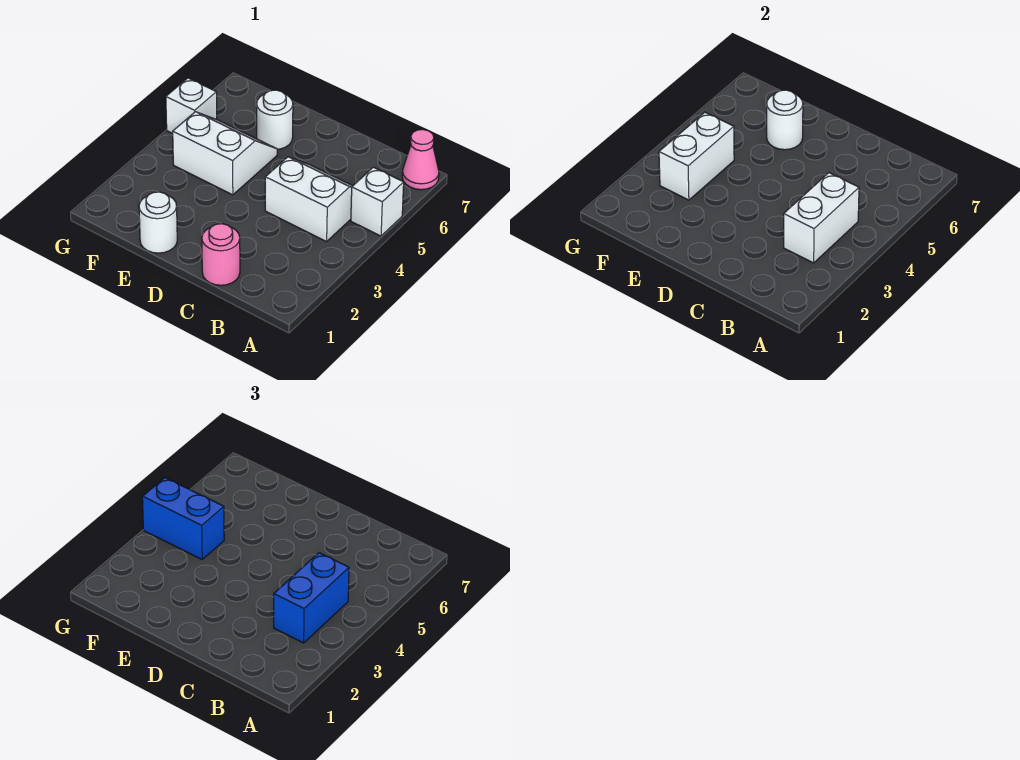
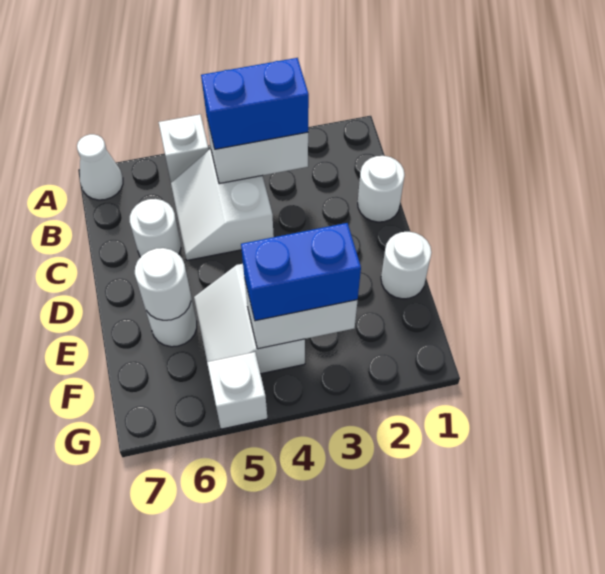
pink 1x1 cone [402,130,439,190] -> white 1x1 cone [77,134,123,200]
pink 1x1 round brick [202,224,240,285] -> white 1x1 round brick [358,156,405,222]
none -> white 1x1 round brick [130,199,181,257]
blue 1x2 brick [142,478,224,559] -> blue 1x2 brick turned to [241,223,361,321]

